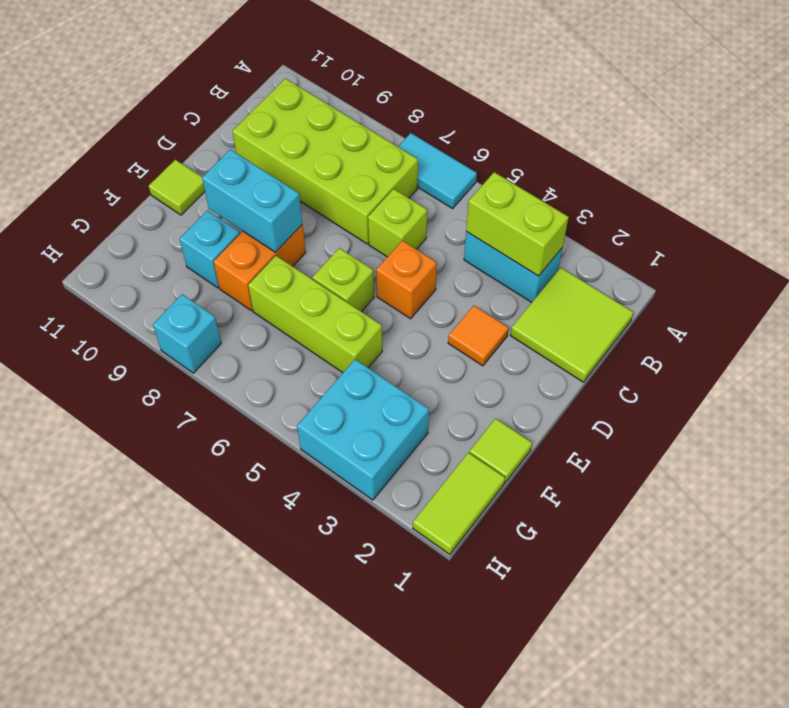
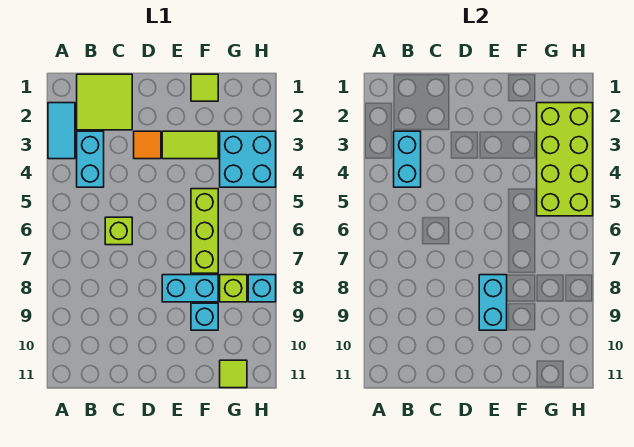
cyan 1x2 tile [398,133,477,208] -> cyan 1x2 tile moved to [48,103,75,159]
lime 1x2 brick [466,172,569,276] -> cyan 1x2 brick [394,131,421,187]
lime 2x4 brick [232,78,418,244] -> lime 2x4 brick moved to [537,103,593,216]
orange 1x1 brick [376,241,437,319] -> none
lime 1x1 brick [312,248,374,312] -> lime 1x1 brick moved to [220,275,247,302]
orange 1x2 brick [214,224,306,311] -> cyan 1x2 brick [162,275,218,302]
lime 1x1 tile [149,160,205,215] -> lime 1x1 tile moved to [220,360,247,388]
lime 1x2 tile [413,453,505,554] -> lime 1x2 tile moved to [162,131,218,159]

